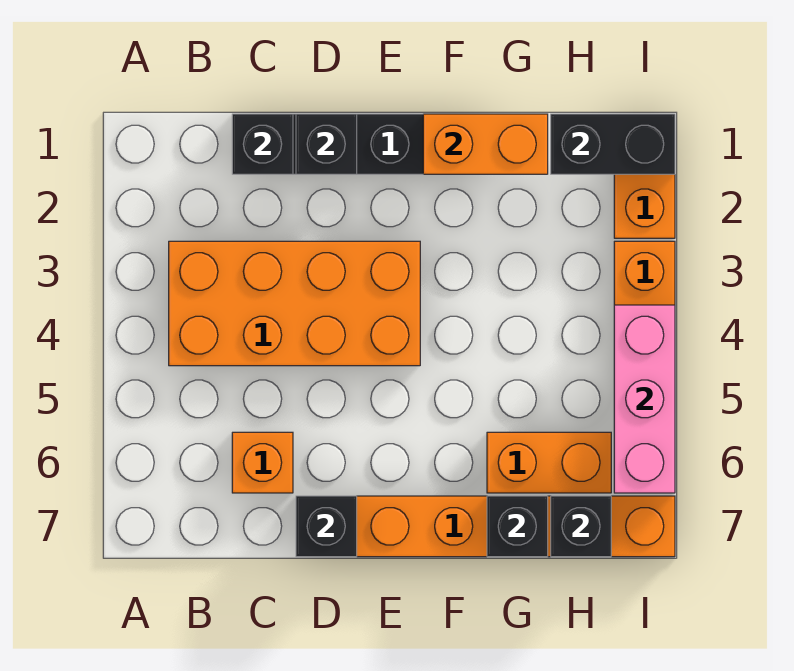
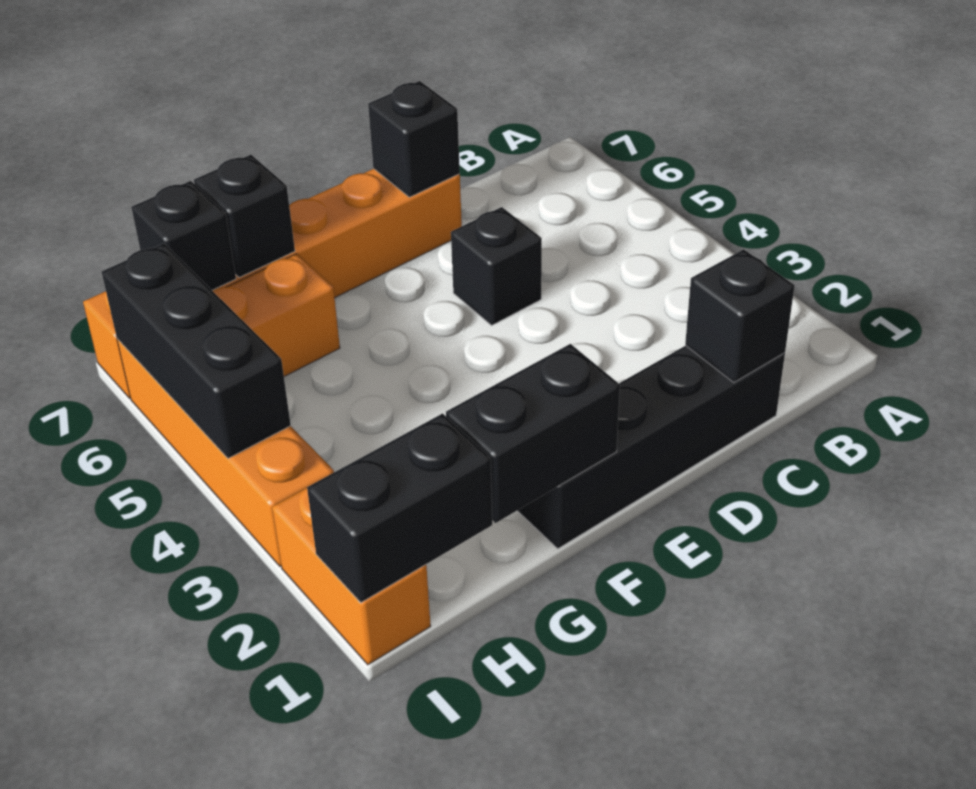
orange 2x4 brick [169,241,420,366] -> none
orange 1x1 brick [232,432,293,493] -> none
black 1x1 brick [296,114,357,174] -> black 1x1 brick moved to [451,207,542,325]
orange 1x2 brick [423,114,548,174] -> black 1x2 brick [446,344,620,523]
pink 1x3 brick [614,305,675,493] -> black 1x3 brick [102,244,291,458]

